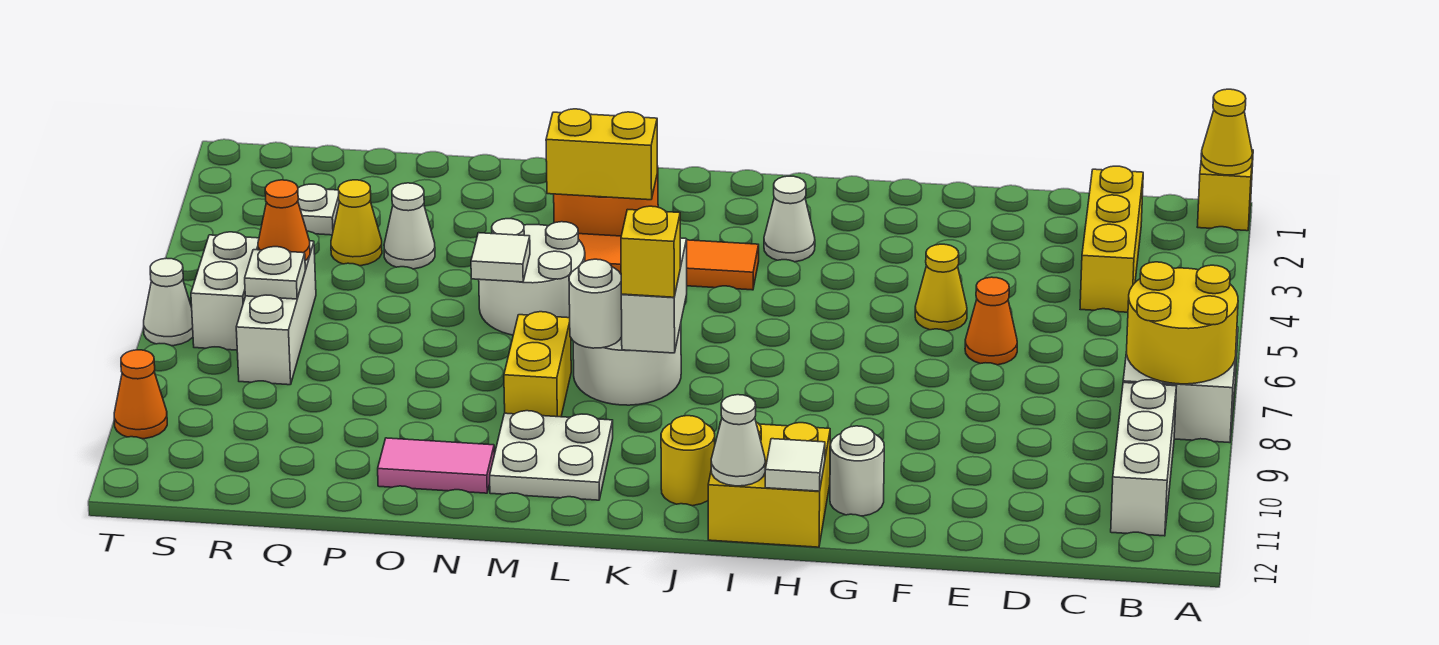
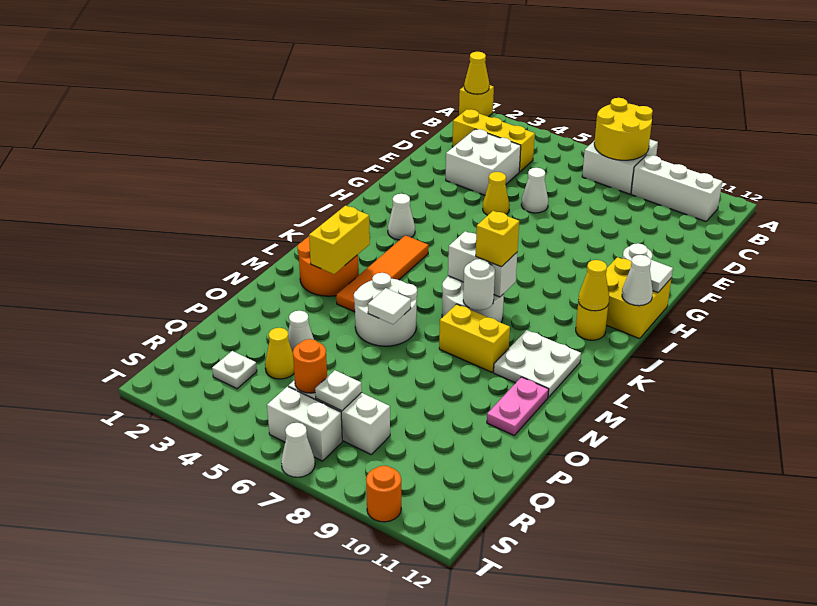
none -> white 2x2 brick [446,129,521,195]
orange 1x1 cone [965,277,1017,365] -> white 1x1 cone [521,168,548,213]
none -> yellow 1x1 cone [578,260,609,311]
pink 1x2 tile [378,438,494,493] -> pink 1x2 plate [487,377,549,435]
orange 1x1 cone [258,180,310,261] -> orange 1x1 round brick [293,339,327,393]
orange 1x1 cone [114,350,167,439] -> orange 1x1 round brick [366,466,401,522]

